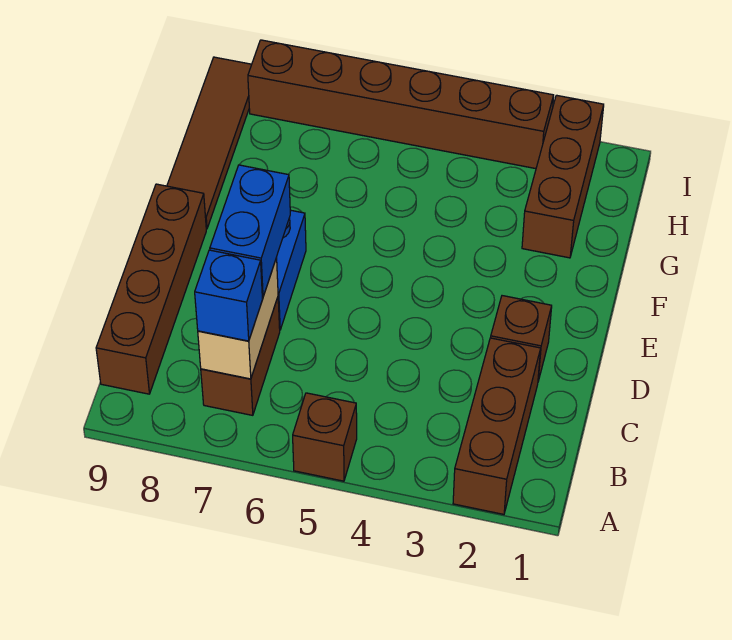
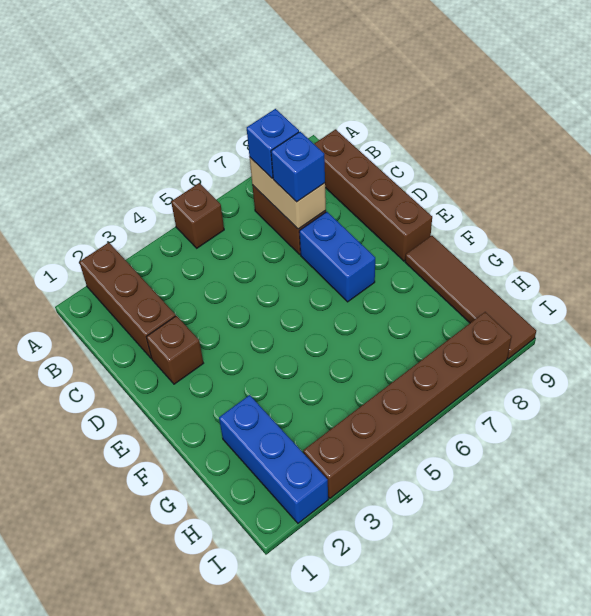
blue 1x2 brick [210,165,290,297] -> blue 1x1 brick [271,132,325,202]
brown 1x3 brick [522,95,604,258] -> blue 1x3 brick [219,395,328,523]

